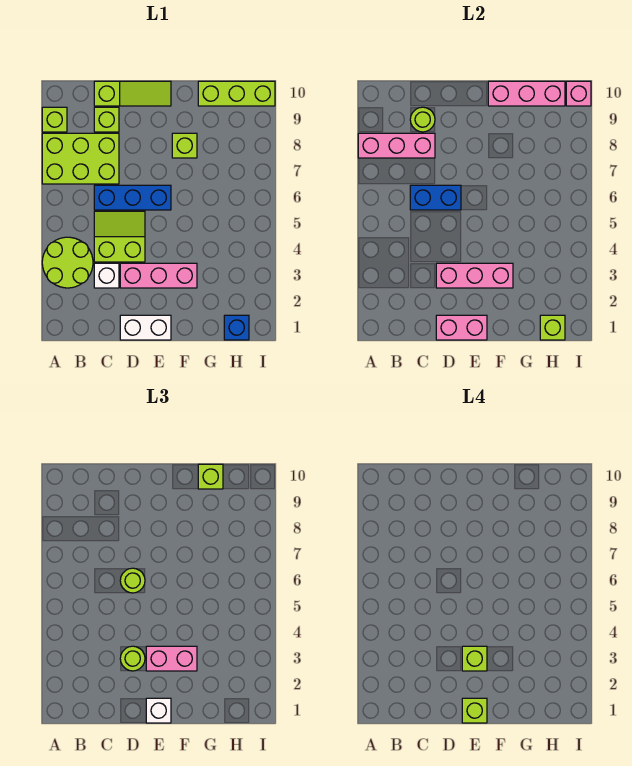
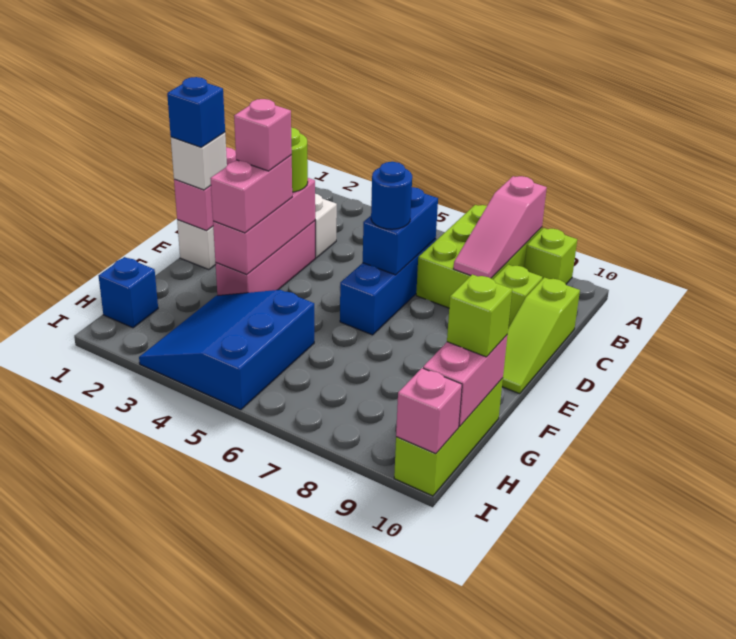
lime 2x2 round brick [42,237,93,288] -> none
pink 1x3 brick [358,133,435,158] -> pink 1x3 slope [454,176,547,278]
lime 2x2 slope [94,211,145,262] -> none
lime 1x1 round brick [410,107,435,132] -> none
lime 1x1 round brick [120,568,145,593] -> blue 1x1 round brick [371,162,412,229]
lime 1x1 brick [462,698,487,723] -> blue 1x1 brick [167,77,225,147]
lime 1x1 brick [462,646,487,671] -> pink 1x1 brick [234,99,292,171]
lime 1x1 brick [172,133,197,158] -> none
pink 1x3 brick [488,81,565,106] -> pink 1x2 brick [423,335,507,426]
none -> blue 3x3 slope [139,290,314,410]
lime 1x1 brick [540,315,565,340] -> none

